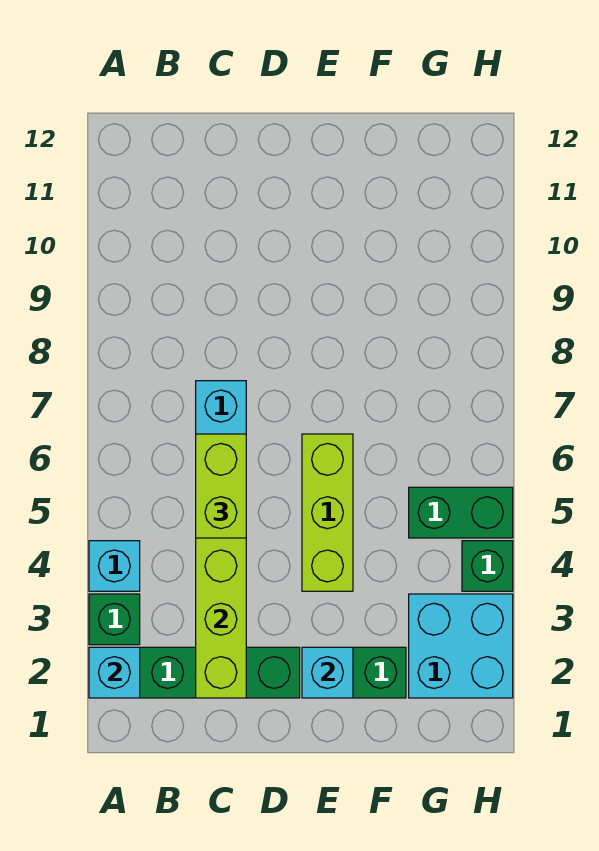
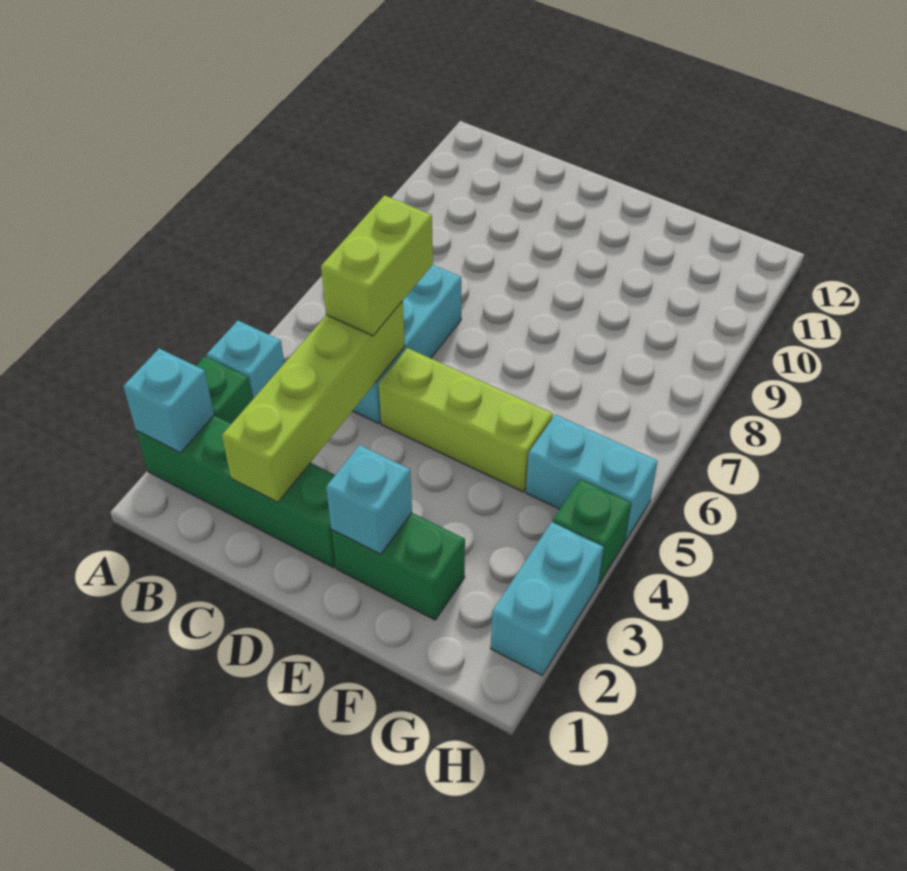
lime 1x3 brick [302,434,353,591] -> lime 1x3 brick turned to [379,348,553,492]
cyan 2x2 brick [409,594,513,698] -> cyan 1x2 brick [491,522,604,675]
green 1x2 brick [409,487,513,538] -> cyan 1x2 brick [526,415,658,540]

